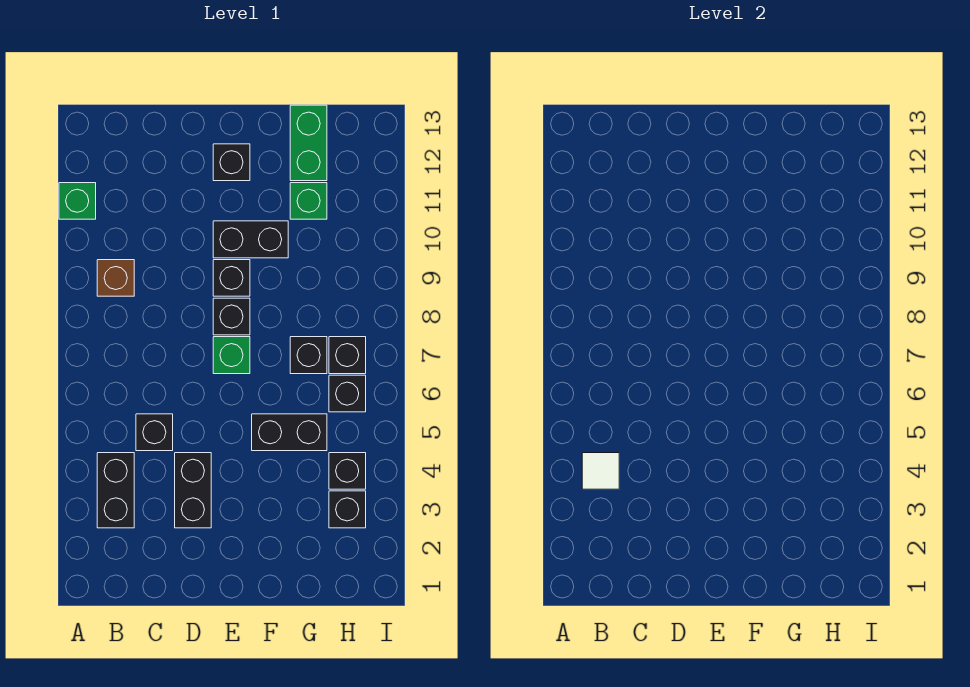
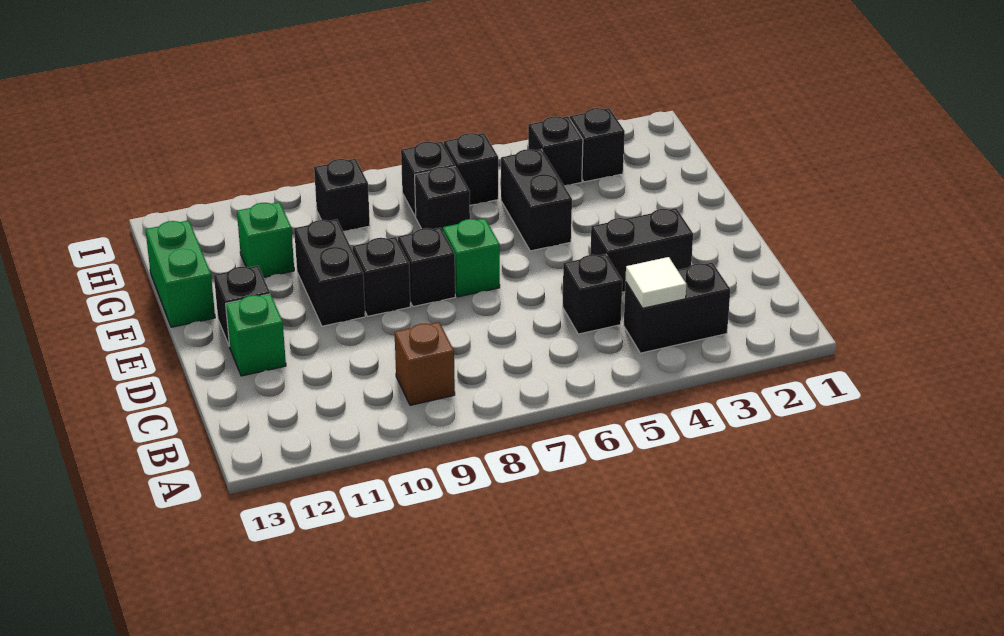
green 1x1 brick [59,183,96,219] -> green 1x1 brick moved to [226,294,286,376]
green 1x2 brick [290,105,327,181] -> green 1x2 brick turned to [145,220,215,327]
none -> black 1x1 brick [314,159,370,232]

